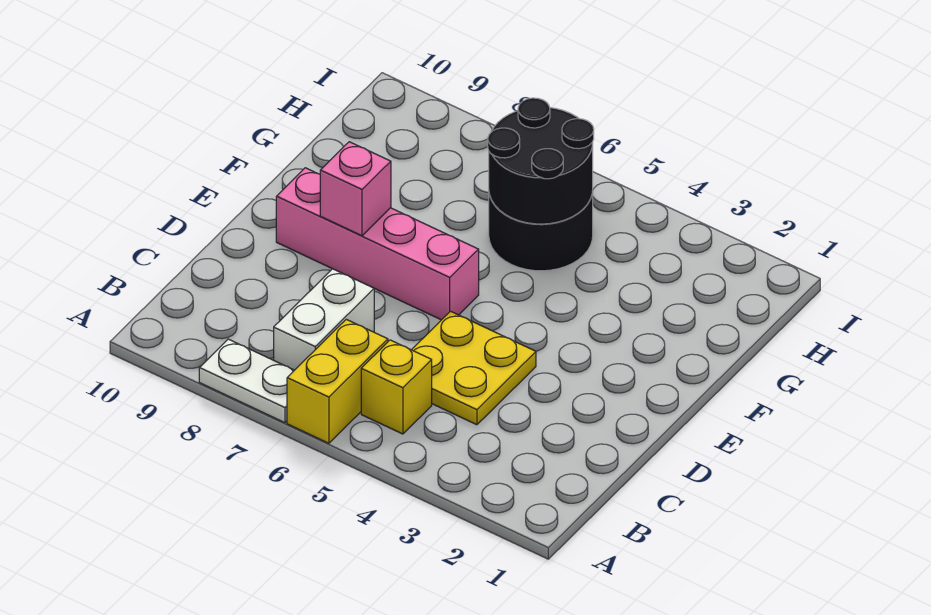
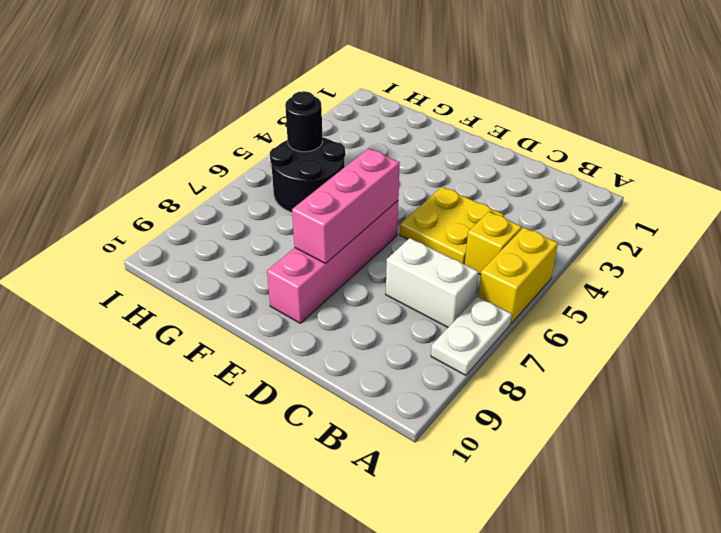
yellow 1x2 brick [287,319,388,443] -> yellow 1x2 brick turned to [478,227,558,324]
pink 1x1 brick [320,142,391,236] -> pink 1x3 brick [292,148,400,263]
black 2x2 round brick [488,98,594,224] -> black 1x1 round brick [285,91,323,152]

